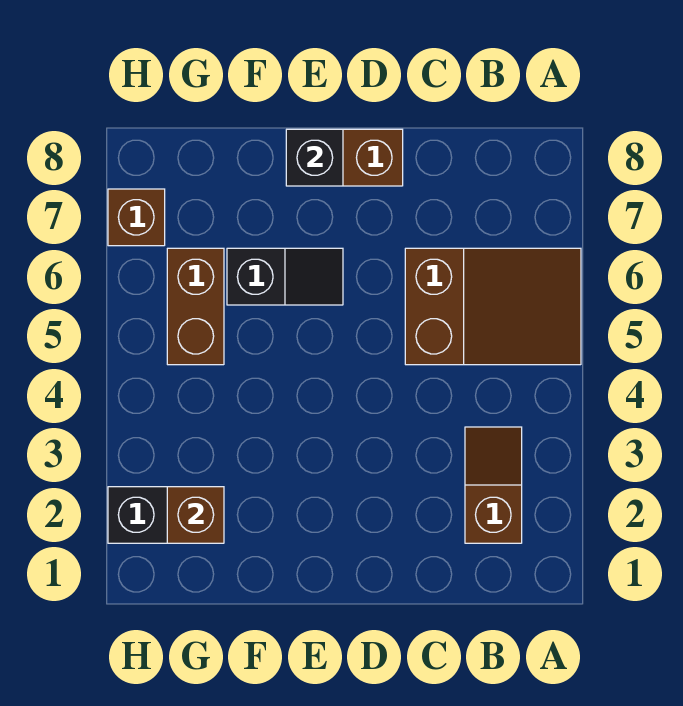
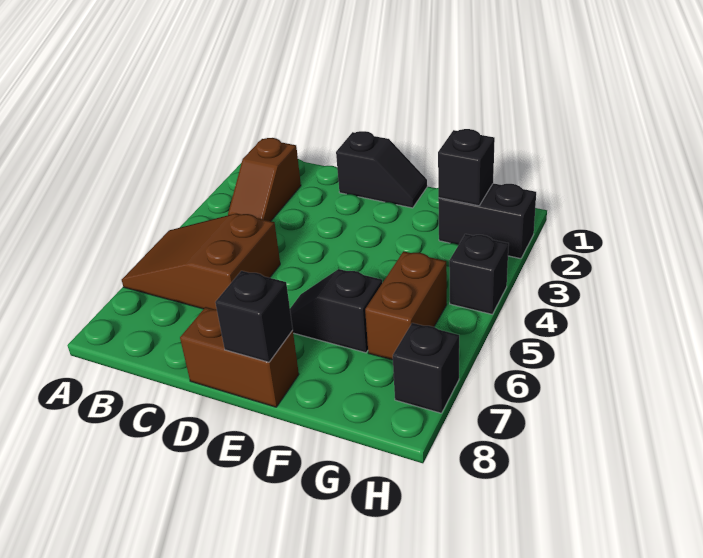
none -> black 1x2 slope [336,131,427,208]
brown 1x1 brick [167,487,224,543] -> black 1x1 brick [438,129,495,206]
none -> black 1x1 brick [449,234,509,314]
brown 1x1 brick [108,189,165,246] -> black 1x1 brick [393,323,459,413]

